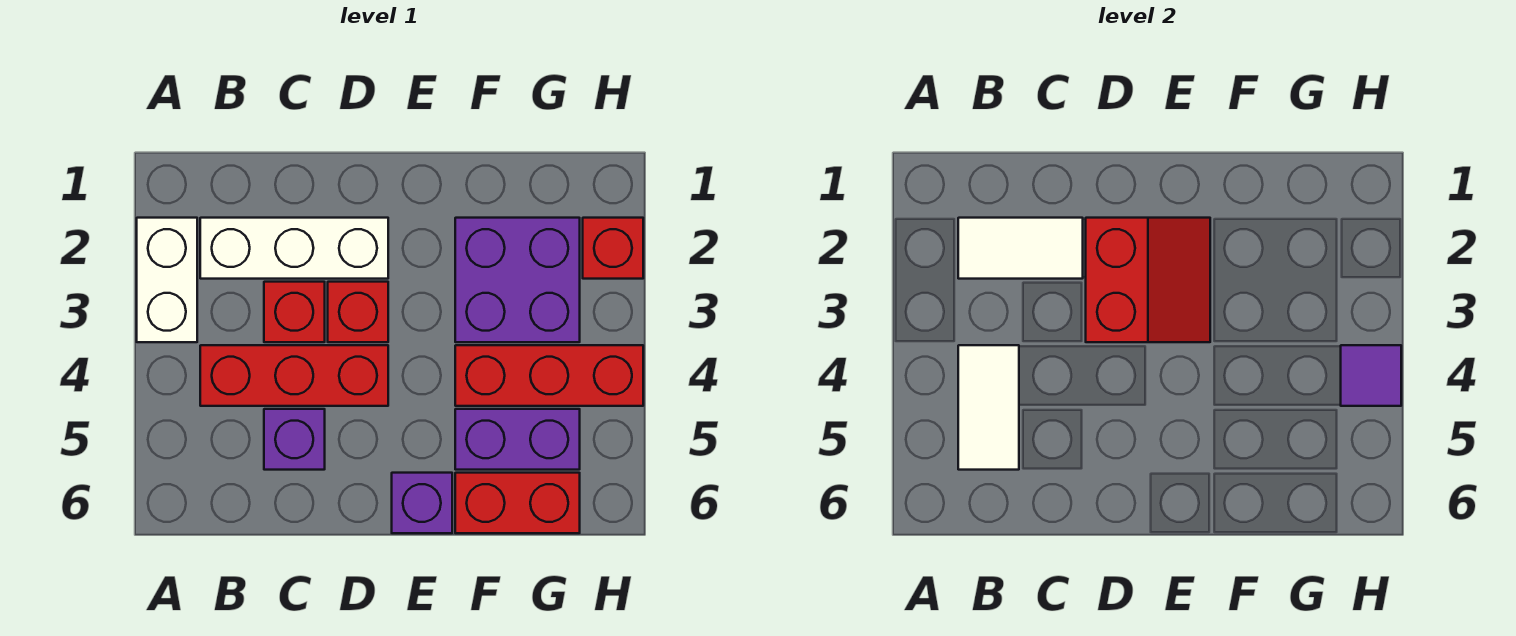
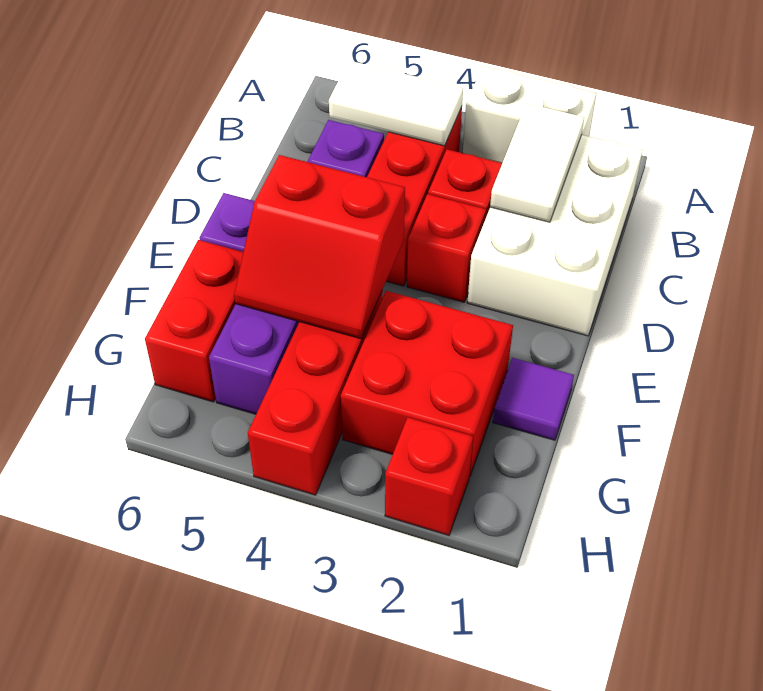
white 1x3 brick [200,218,388,279] -> white 2x3 brick [467,135,643,336]
red 2x2 slope [1086,218,1210,342] -> red 2x2 slope moved to [234,155,405,339]
purple 2x2 brick [455,218,580,342] -> red 2x2 brick [341,291,513,477]
purple 1x1 tile [1341,345,1401,406] -> purple 1x1 tile moved to [493,358,574,440]

